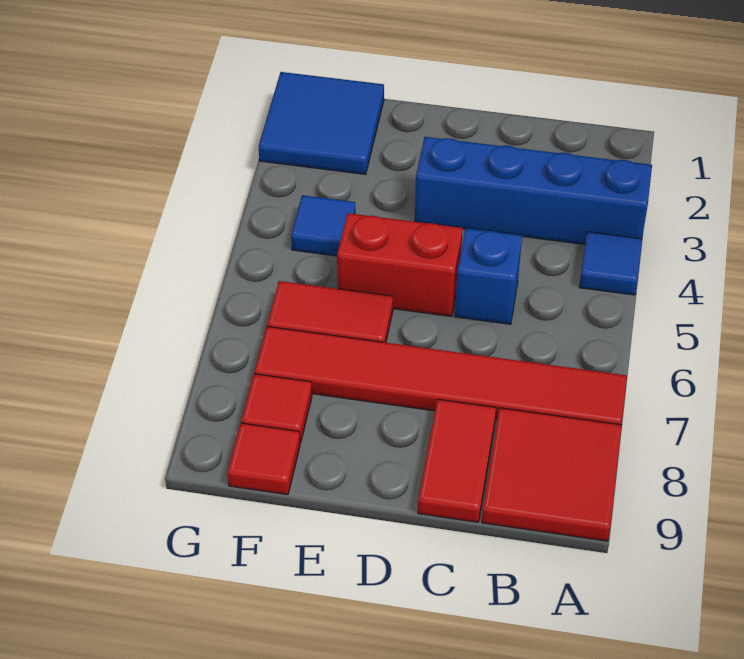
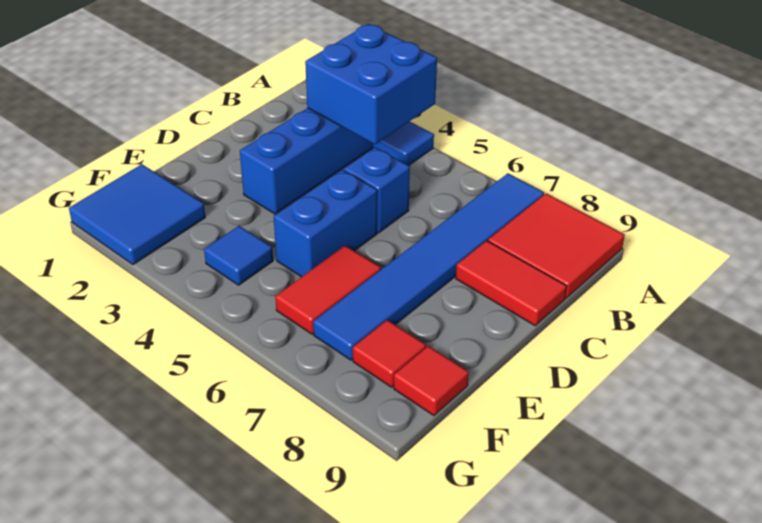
none -> blue 2x2 brick [305,24,437,144]
red 1x6 tile [254,327,627,425] -> blue 1x6 tile [313,173,544,360]
red 1x2 brick [337,213,463,316] -> blue 1x2 brick [274,170,377,277]

